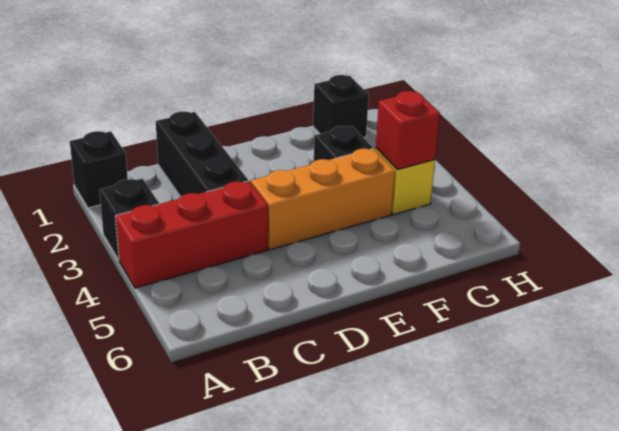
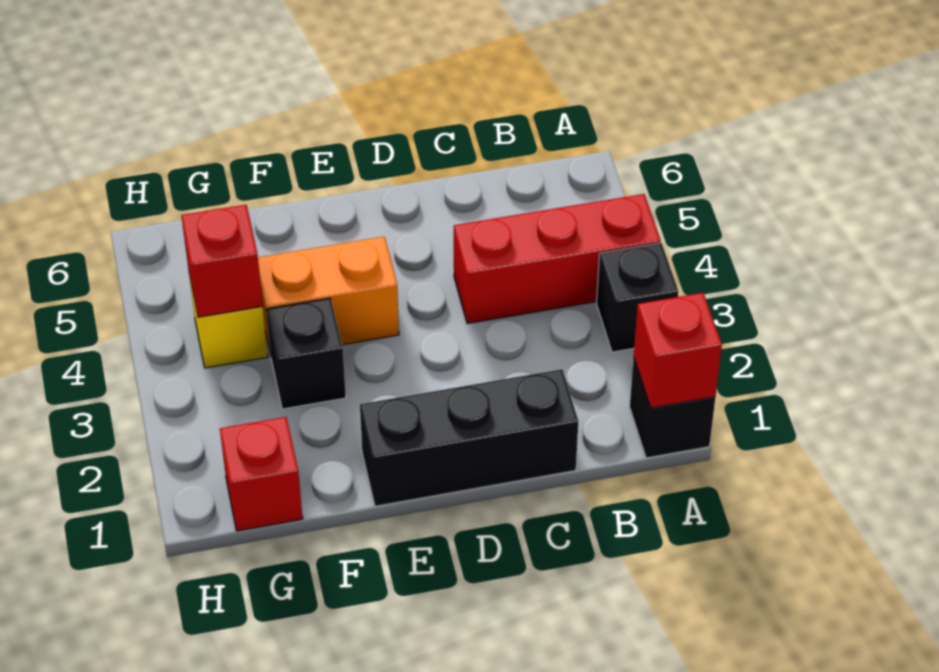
none -> red 1x1 brick [634,293,722,408]
black 1x3 brick [156,112,248,197] -> black 1x3 brick turned to [360,369,578,506]
orange 1x3 brick [251,148,395,250] -> orange 1x2 brick [258,237,399,355]
black 1x1 brick [313,75,369,138] -> red 1x1 brick [220,417,303,531]

